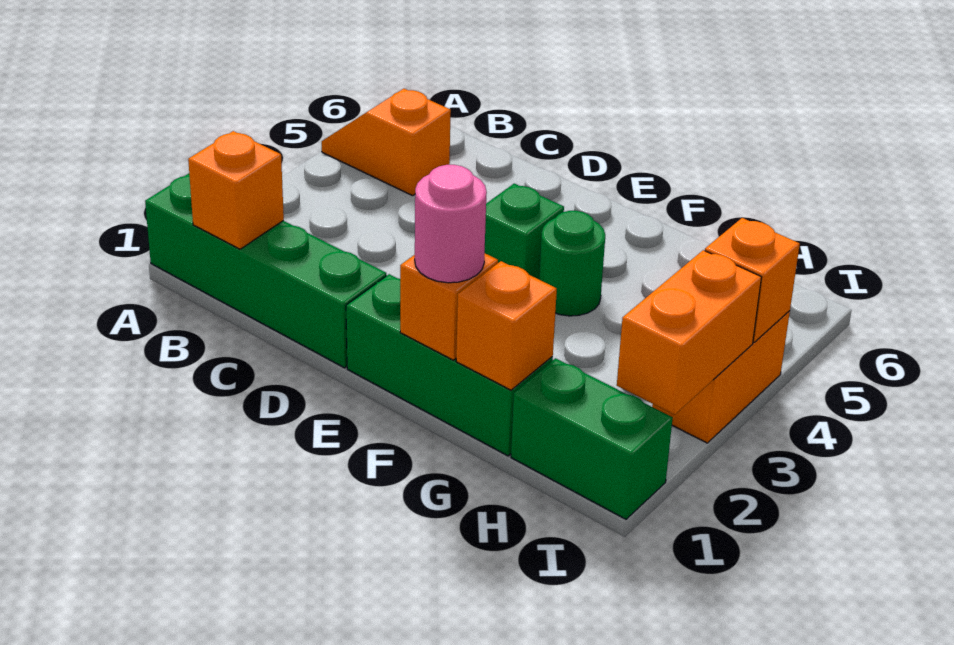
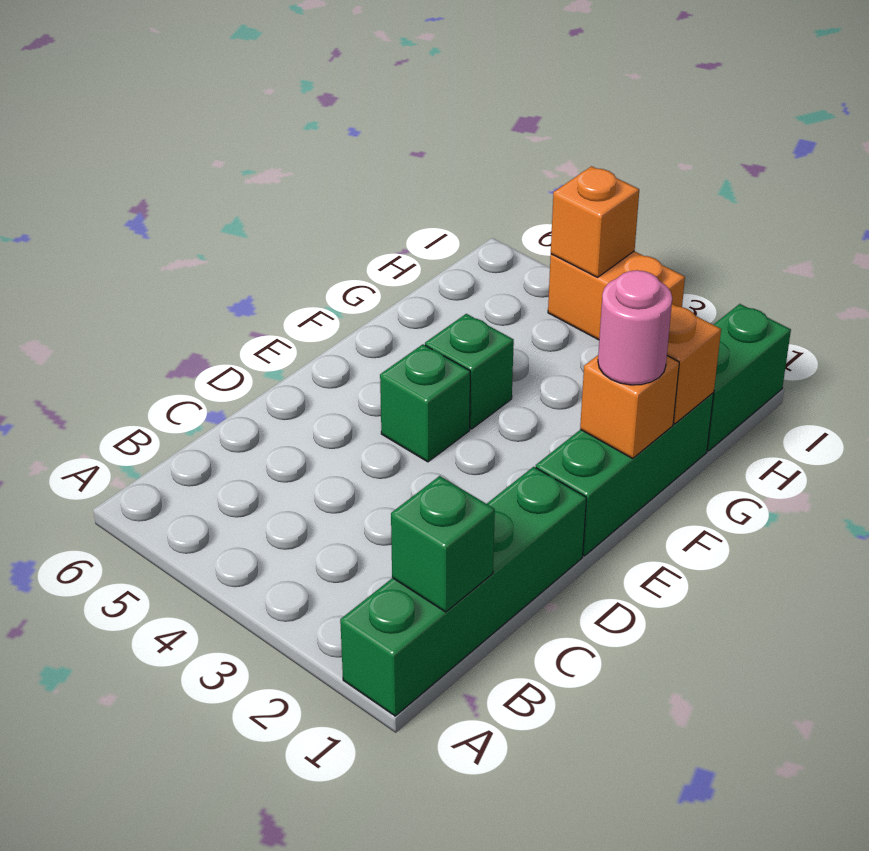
orange 1x2 slope [322,89,451,196] -> none
orange 1x1 brick [188,131,284,249] -> green 1x1 brick [391,476,495,612]
green 1x1 round brick [539,211,605,316] -> green 1x1 brick [425,314,514,429]
orange 1x2 brick [617,250,762,415] -> none

